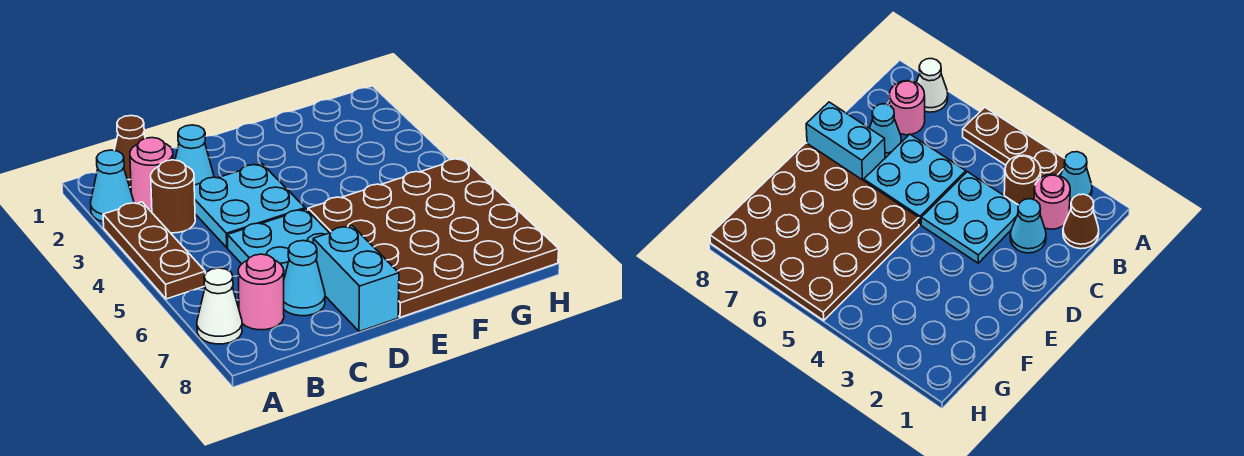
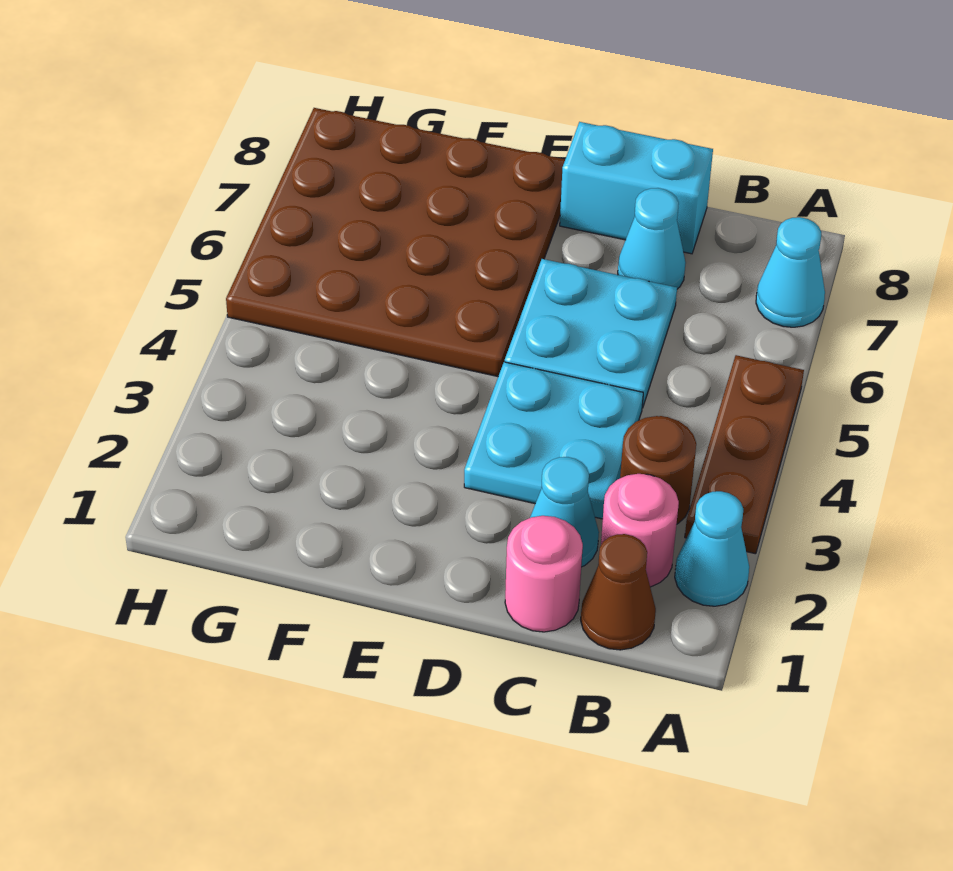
white 1x1 cone [197,268,242,344] -> cyan 1x1 cone [756,217,825,327]
pink 1x1 round brick [238,254,284,330] -> pink 1x1 round brick moved to [505,516,583,632]
cyan 1x2 brick [313,226,399,332] -> cyan 1x2 brick turned to [560,122,713,254]

